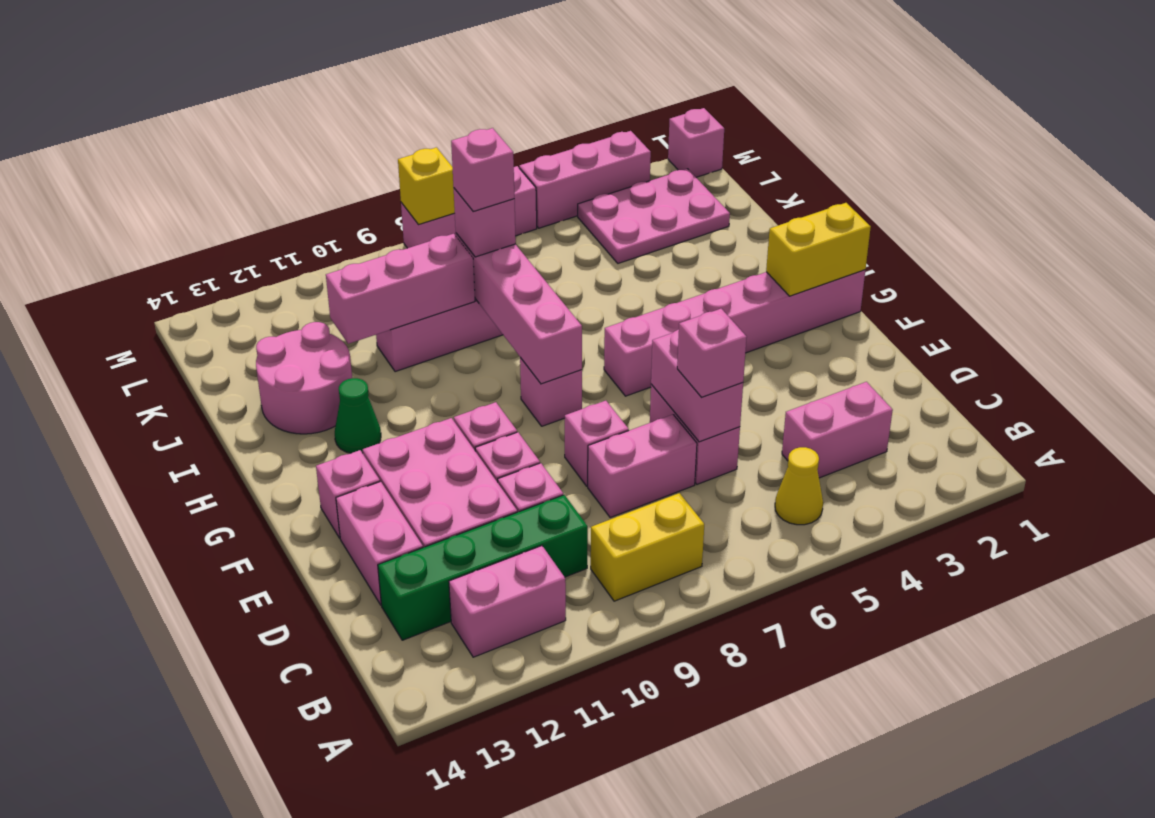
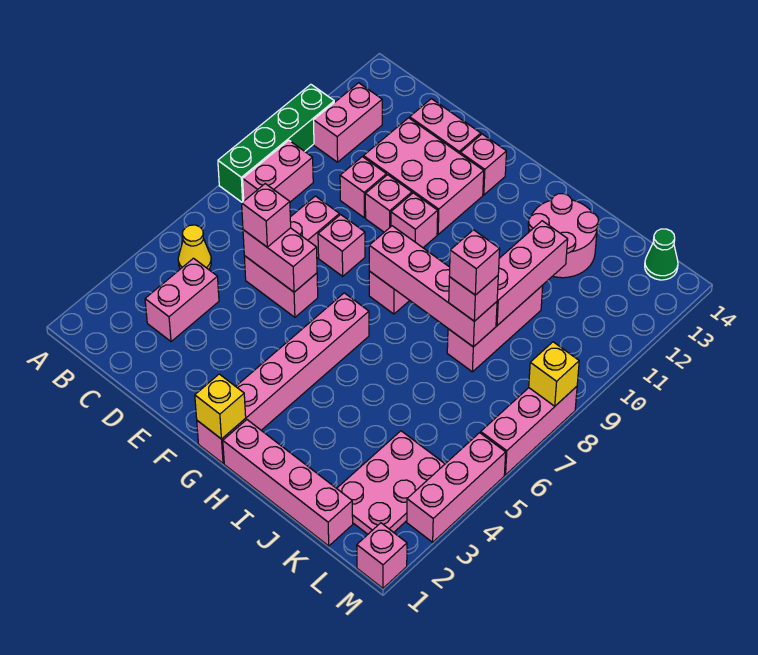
yellow 1x2 brick [591,493,704,601] -> pink 1x2 brick [243,140,313,202]
green 1x4 brick [378,495,588,640] -> green 1x4 brick moved to [218,84,334,202]
yellow 1x2 brick [766,203,871,296] -> yellow 1x1 brick [195,374,246,439]
none -> pink 1x4 brick [223,420,353,546]
green 1x1 cone [335,378,381,453] -> green 1x1 cone moved to [645,229,678,280]

